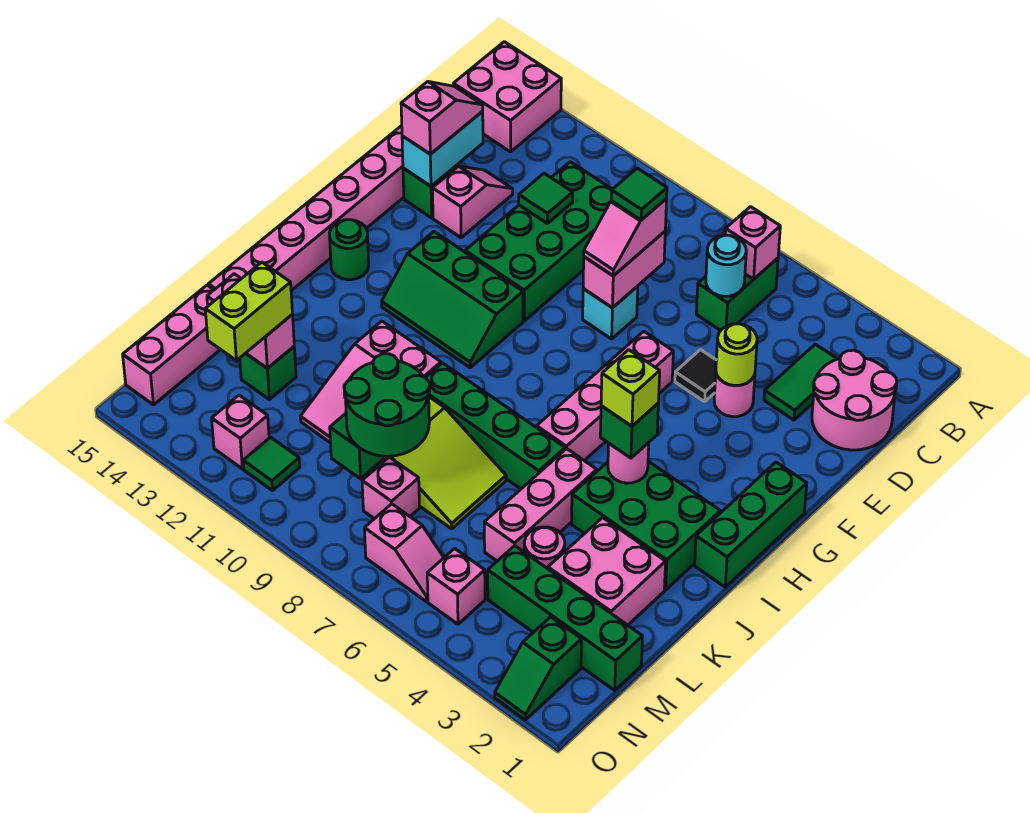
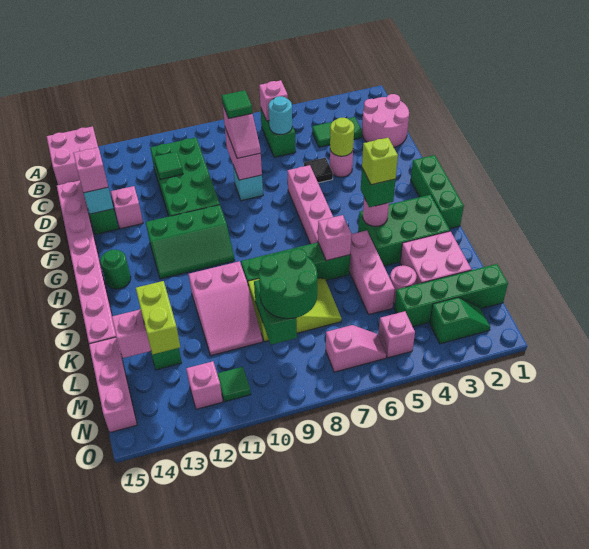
green 1x2 tile [764,344,837,420] -> green 1x2 tile turned to [312,117,362,147]
pink 1x1 brick [362,457,420,519] -> pink 1x1 brick moved to [318,215,351,261]
green 1x2 slope [495,617,582,720] -> green 1x2 slope turned to [430,298,490,344]

